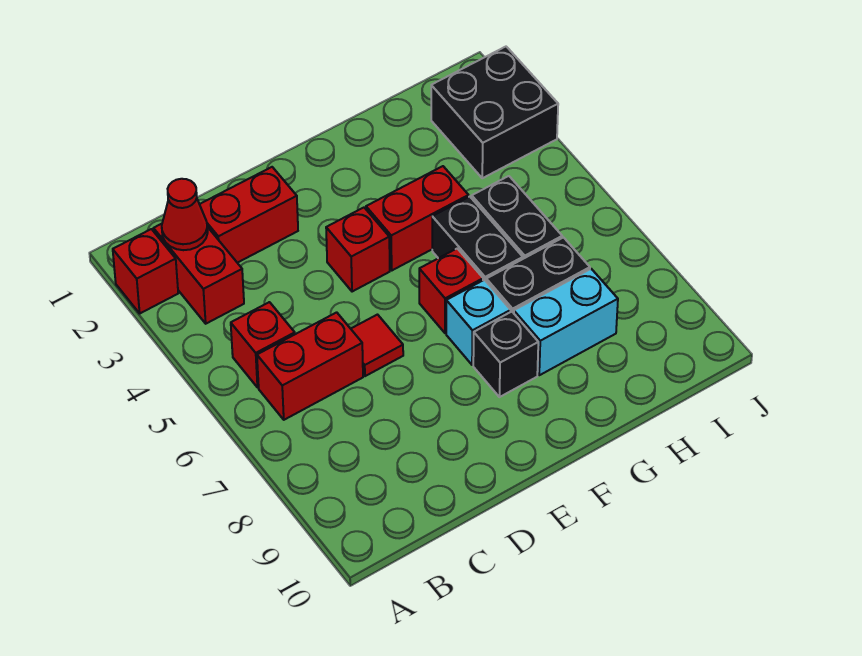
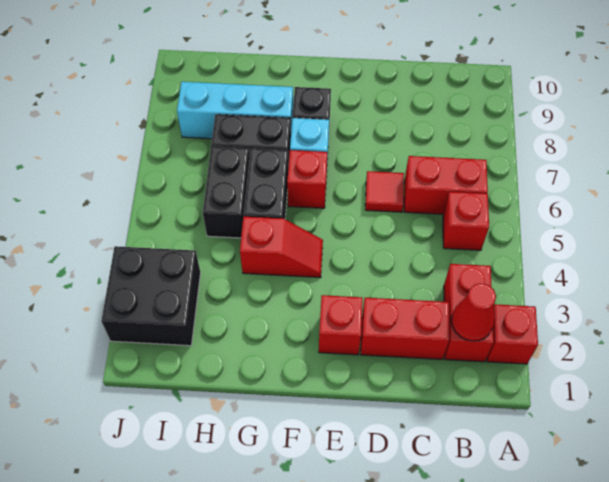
red 1x1 brick [326,208,390,292] -> red 1x1 brick moved to [319,295,362,355]
red 1x2 brick [366,166,469,270] -> red 1x2 slope [240,217,323,278]
cyan 1x2 brick [514,269,618,375] -> cyan 1x3 brick [177,82,293,139]

